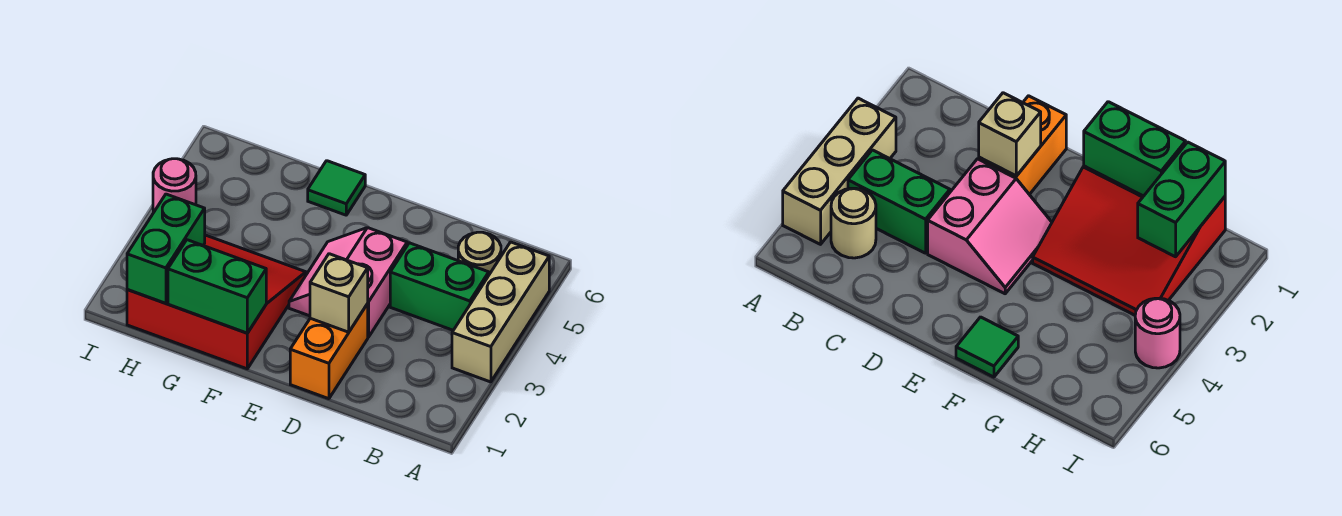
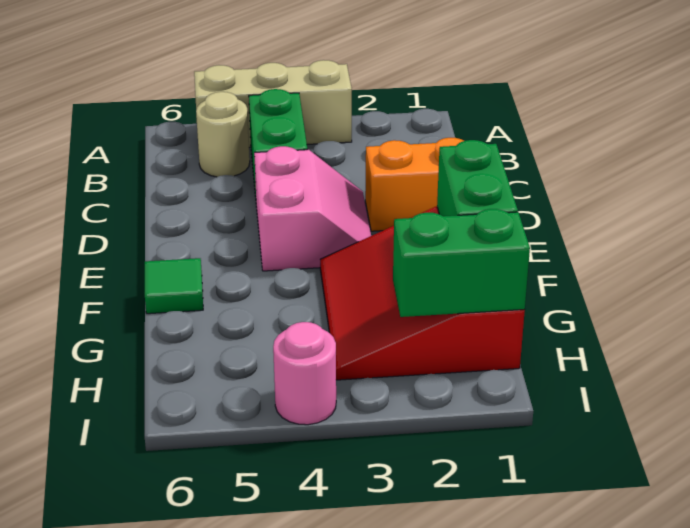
tan 1x1 brick [310,254,368,332] -> none
pink 2x2 slope [289,228,407,337] -> pink 2x2 slope turned to [254,146,371,271]

